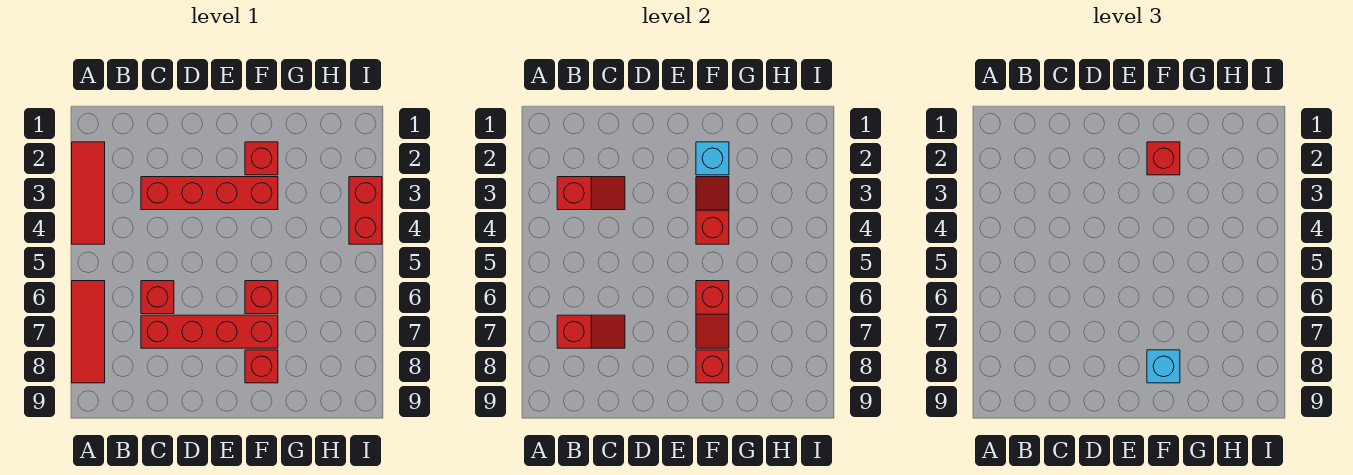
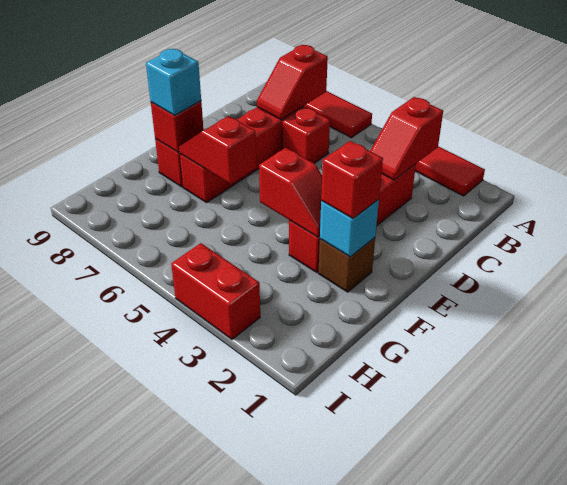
red 1x1 brick [245,142,278,175] -> brown 1x1 brick [318,238,375,292]
red 1x1 brick [245,281,278,314] -> none

